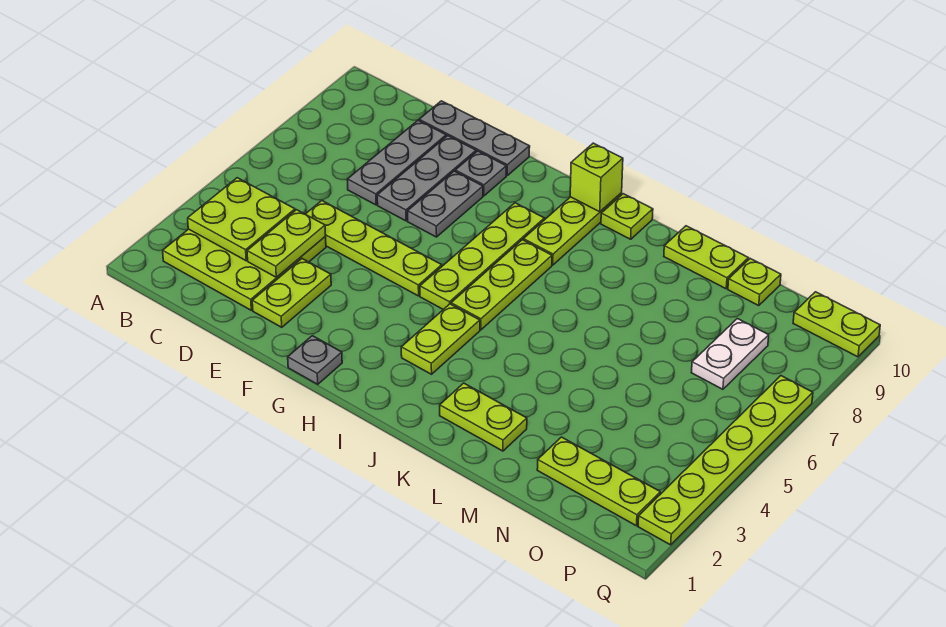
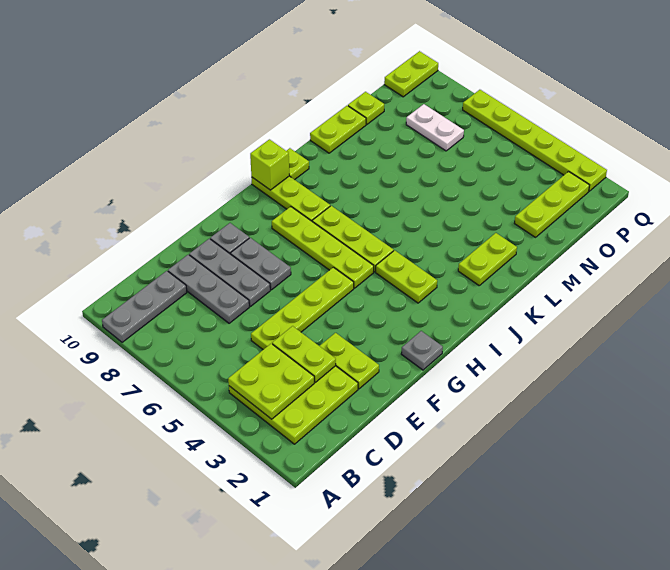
grey 1x3 plate [419,101,530,175] -> grey 1x3 plate moved to [102,271,187,342]

